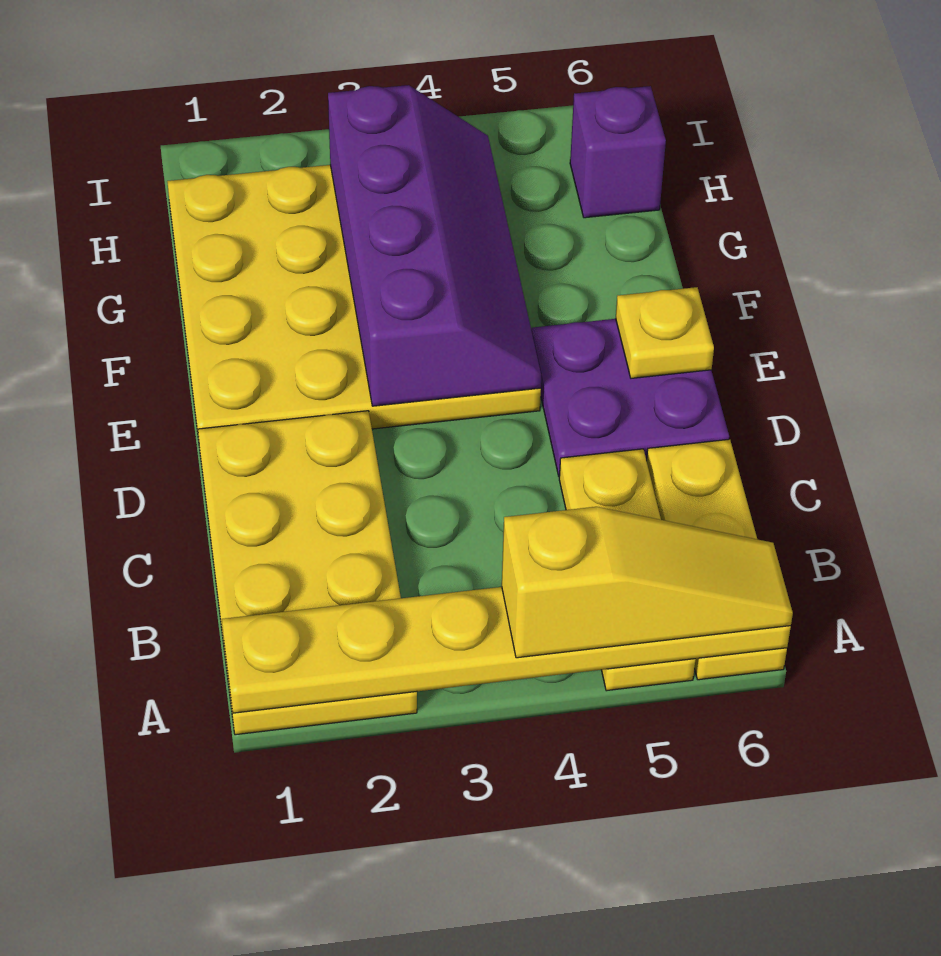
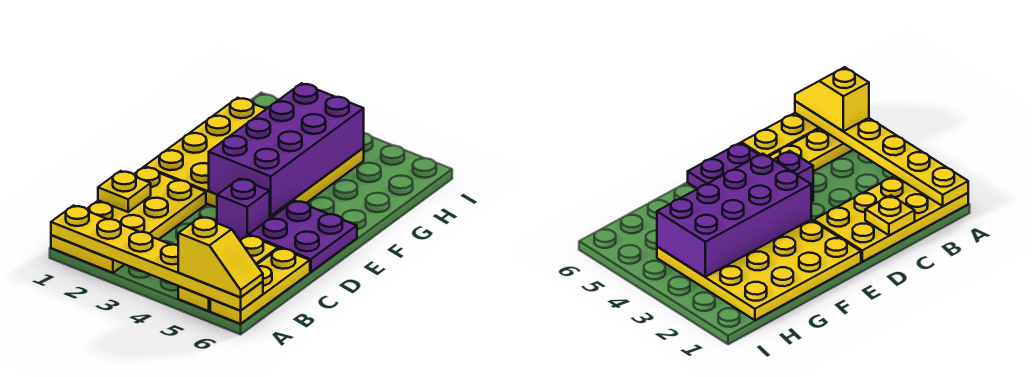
yellow 1x3 slope [502,507,793,658] -> yellow 1x2 slope [178,217,263,297]
purple 2x4 slope [328,85,541,406] -> purple 2x4 brick [209,83,364,216]
yellow 1x1 plate [616,287,714,378] -> yellow 1x1 plate moved to [98,171,151,212]
purple 1x1 brick [570,86,666,218] -> purple 1x1 brick moved to [217,179,270,241]

